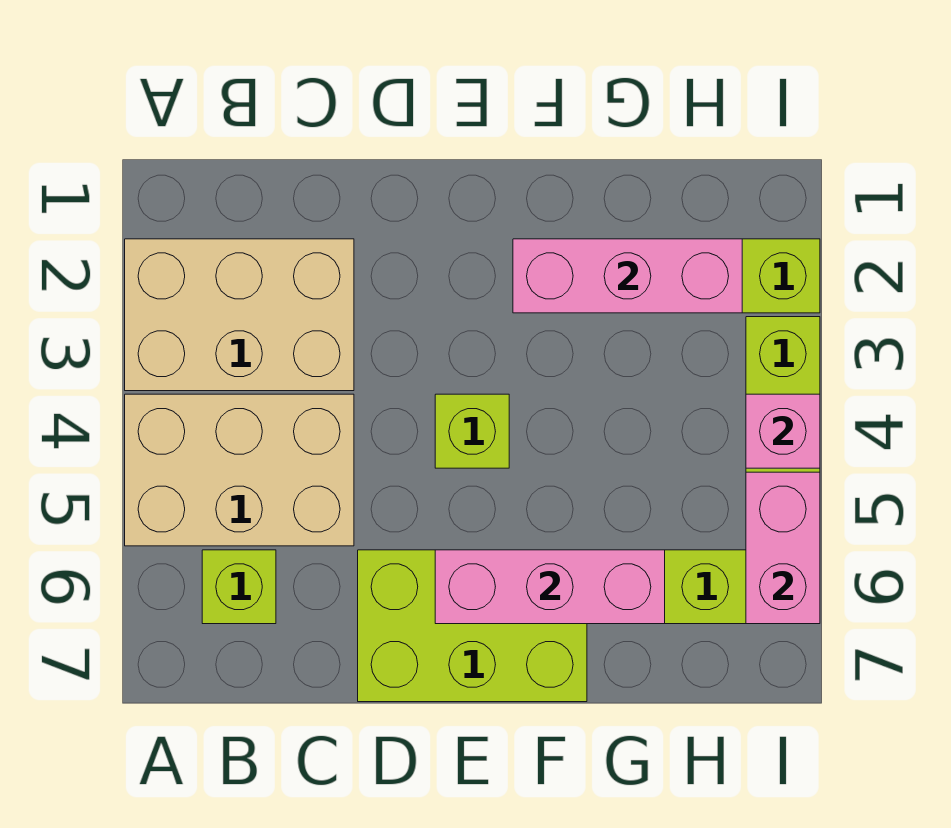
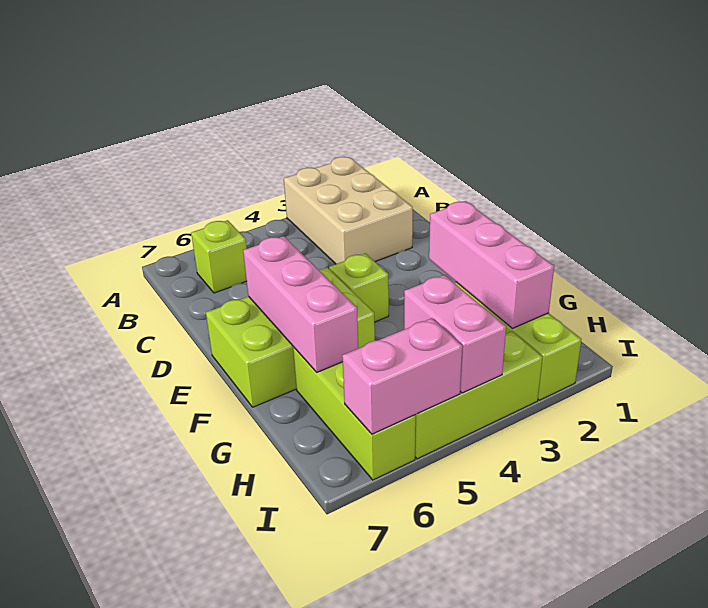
tan 2x3 brick [125,394,354,546] -> none
lime 2x3 brick [358,550,587,702] -> lime 2x3 brick turned to [206,268,375,407]
pink 1x1 brick [746,394,820,468] -> pink 1x2 brick [404,275,506,393]

